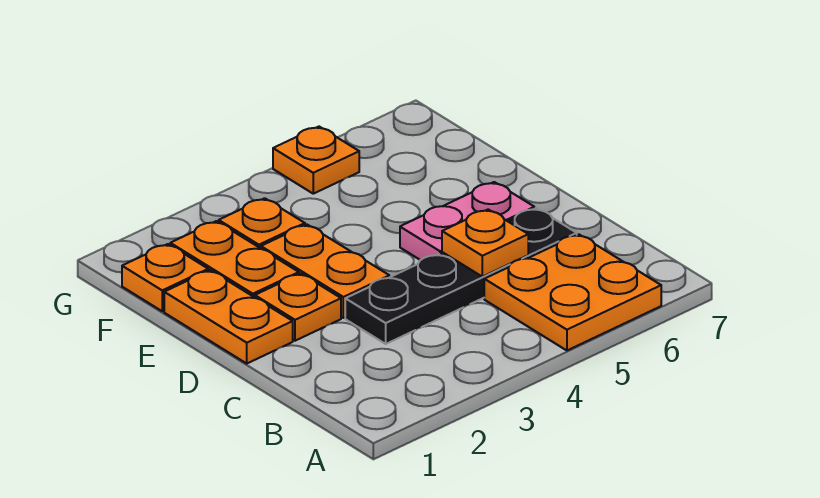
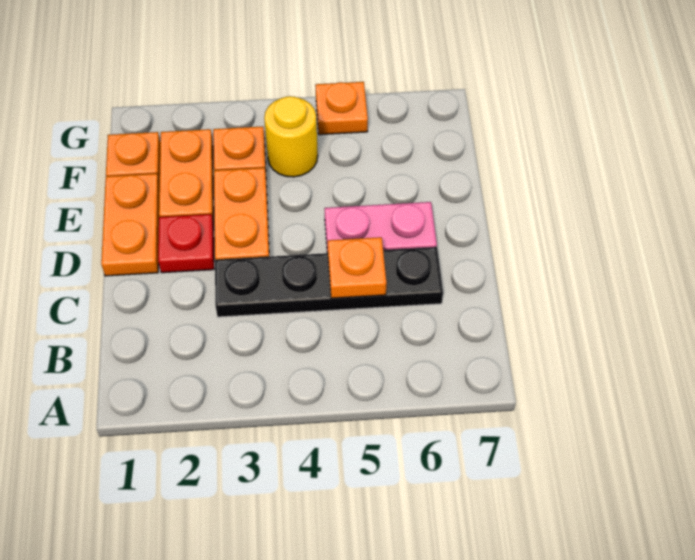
orange 2x2 plate [484,234,661,350] -> none
orange 1x1 plate [255,273,341,341] -> red 1x1 plate [158,214,214,273]
none -> yellow 1x1 round brick [264,96,318,177]

